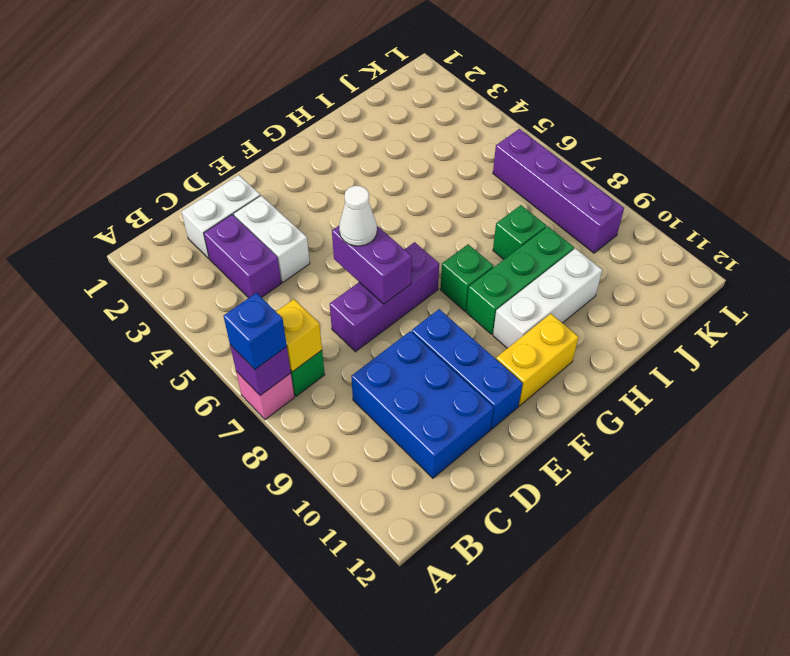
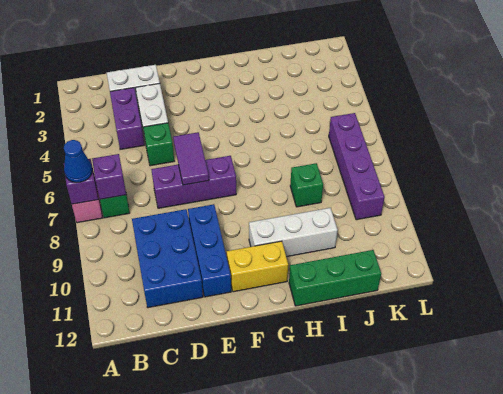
blue 1x1 brick [224,293,287,369] -> blue 1x1 cone [64,140,92,183]
yellow 1x1 brick [276,299,322,372] -> purple 1x1 brick [92,154,126,199]
purple 1x2 brick [332,226,412,304] -> purple 1x2 tile [173,132,209,185]
white 1x1 cone [339,186,377,246] -> none
green 1x1 brick [440,244,493,311] -> green 1x1 brick moved to [143,123,174,166]
green 1x3 brick [466,226,574,334] -> green 1x3 brick moved to [289,250,381,306]

